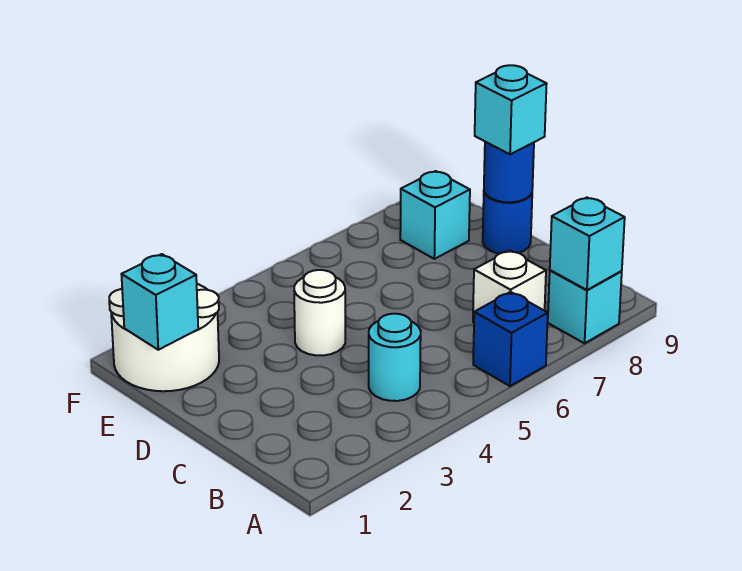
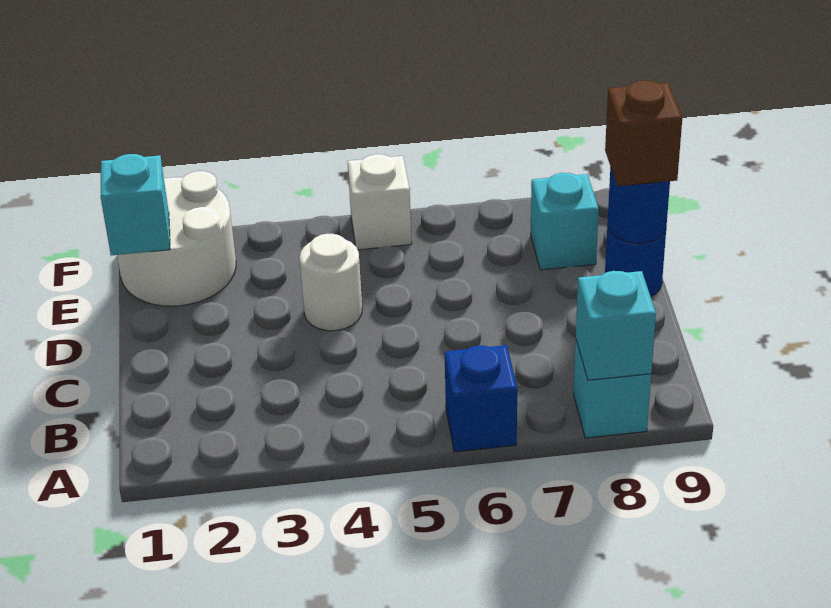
cyan 1x1 round brick [369,314,421,401] -> none
white 1x1 brick [473,250,546,322] -> white 1x1 brick moved to [348,154,412,250]
cyan 1x1 brick [475,65,547,154] -> brown 1x1 brick [605,81,682,186]

